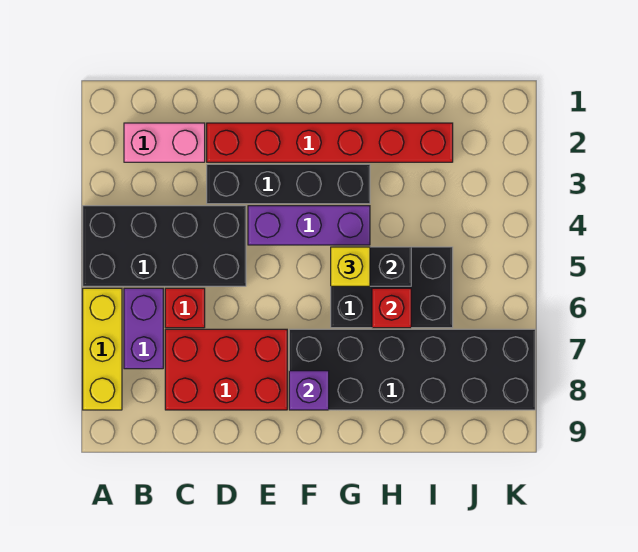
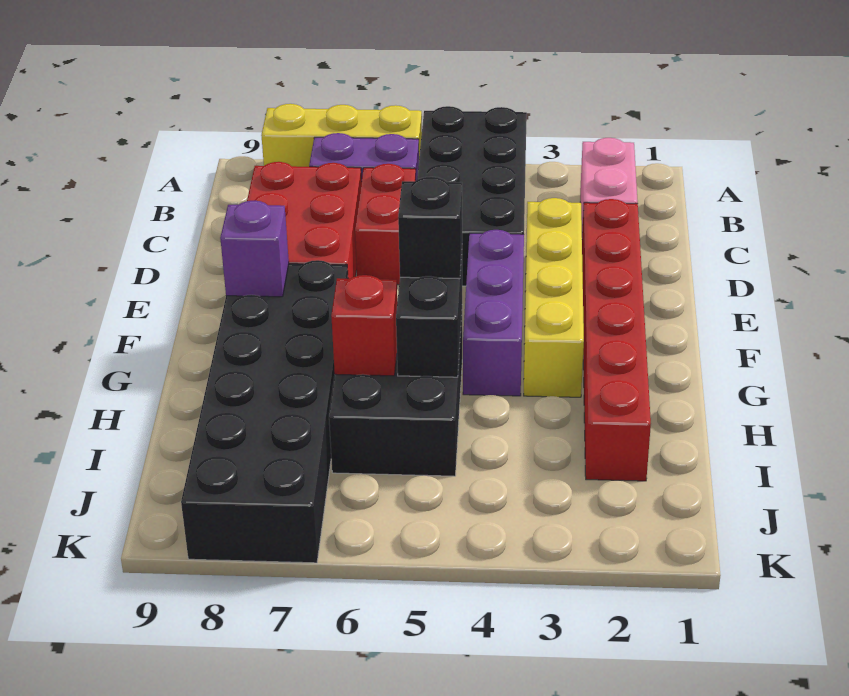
red 1x1 brick [165,288,205,328] -> red 1x2 brick [355,164,416,285]
black 1x4 brick [207,164,370,204] -> yellow 1x4 brick [524,198,584,397]
yellow 1x1 brick [331,247,370,286] -> black 1x1 brick [398,177,462,279]

